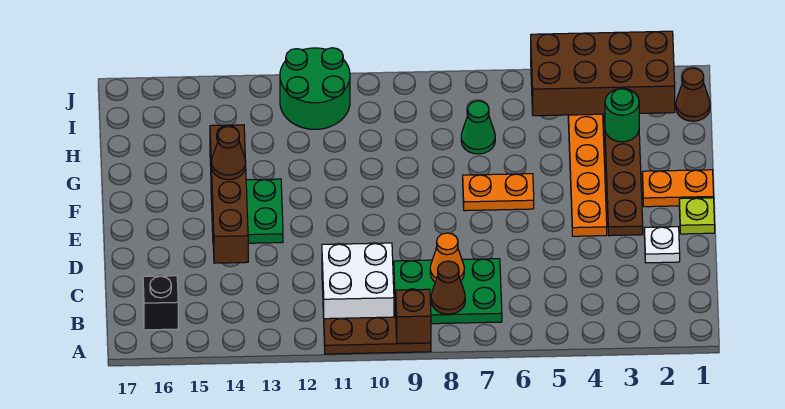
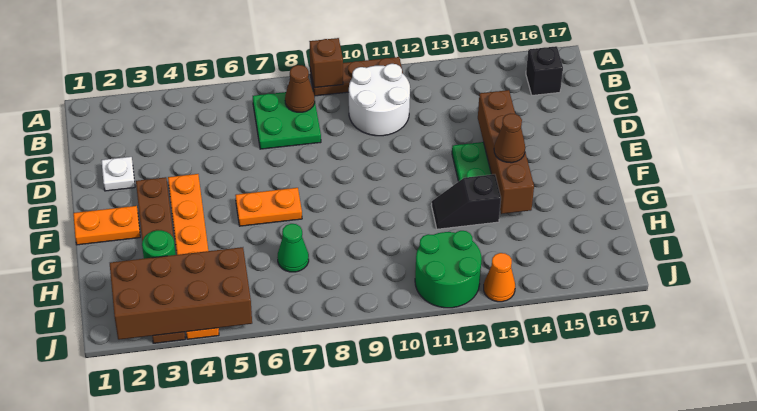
green 2x3 plate [394,259,502,324] -> green 2x2 plate [253,92,321,149]
white 2x2 brick [322,243,394,319] -> white 2x2 round brick [349,64,410,136]
orange 1x1 cone [430,233,464,282] -> orange 1x1 cone moved to [484,253,515,302]
lime 1x1 plate [679,198,715,234] -> none
none -> black 1x2 slope [431,174,501,229]
brown 1x1 cone [676,68,710,121] -> none

